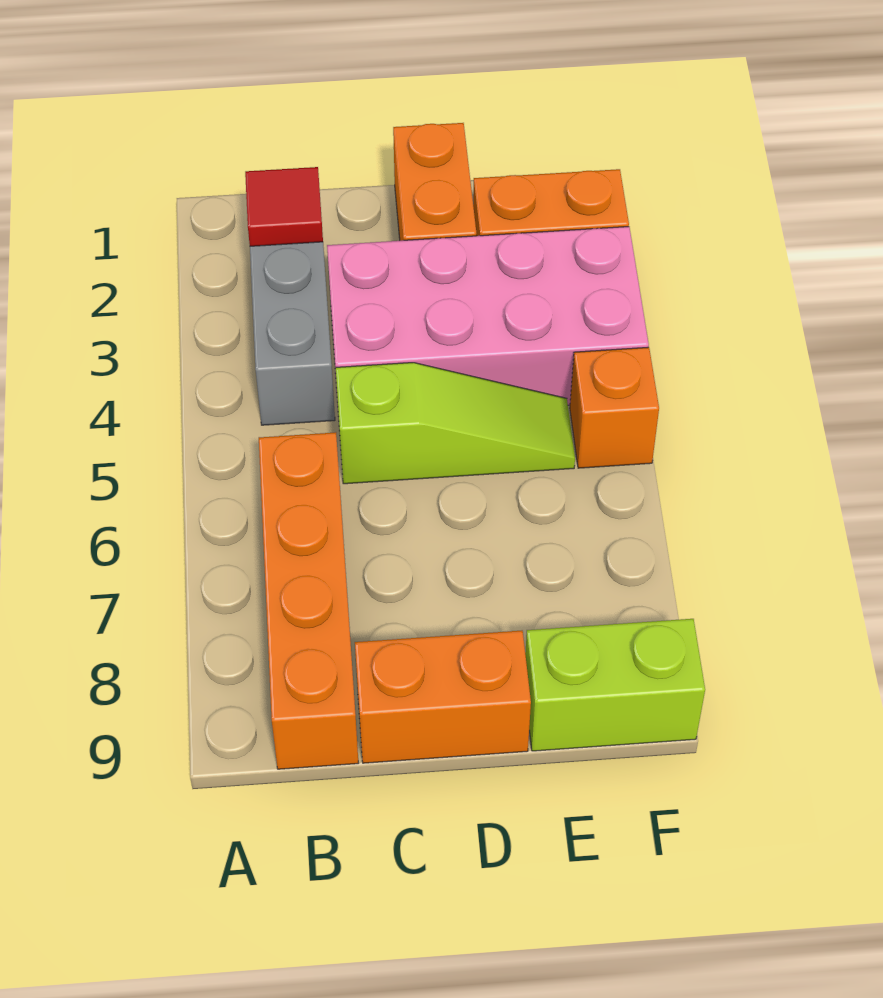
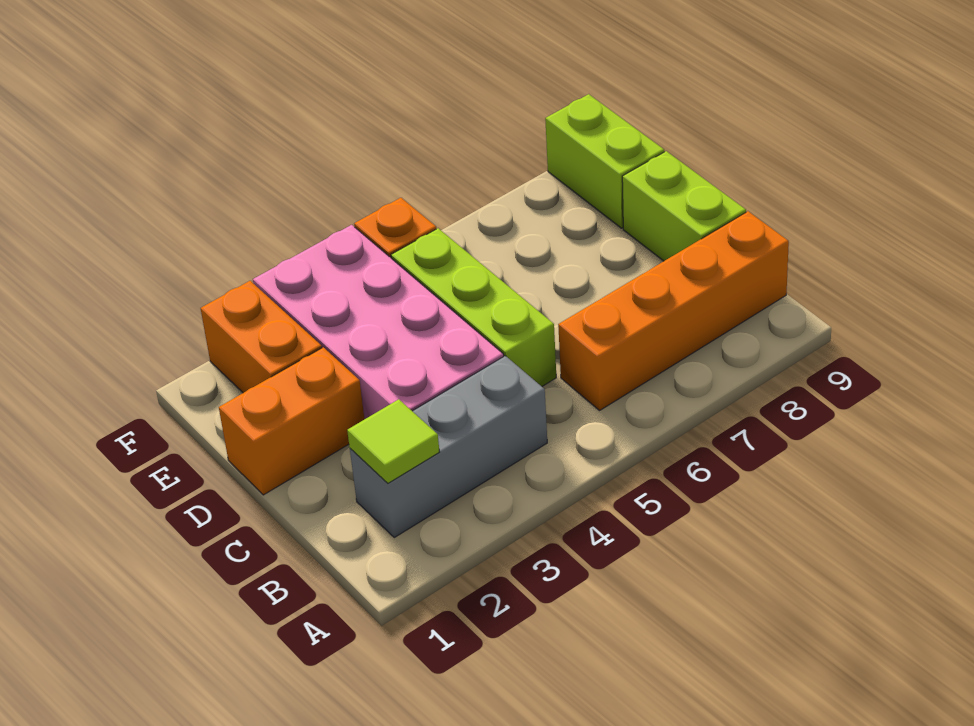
red 1x1 tile [245,167,323,246] -> lime 1x1 tile [347,399,439,483]
lime 1x3 slope [336,363,575,484] -> lime 1x3 brick [391,228,556,386]
orange 1x2 brick [355,631,531,763] -> lime 1x2 brick [622,151,746,261]

